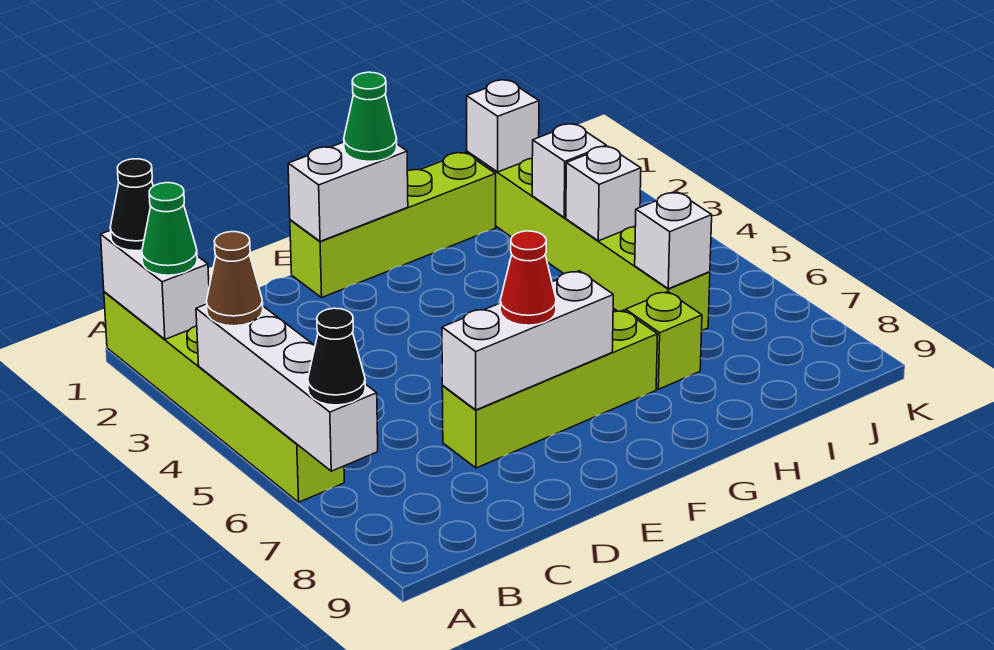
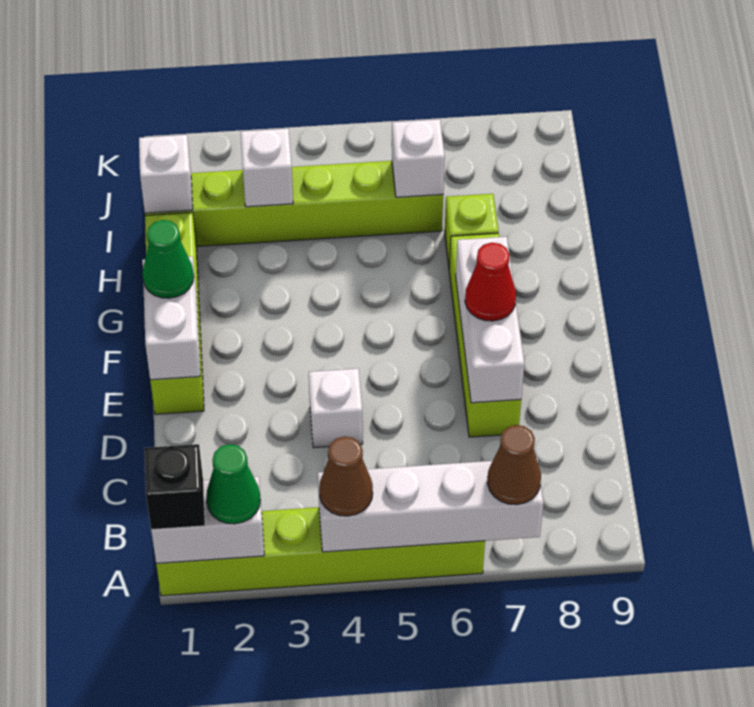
black 1x1 cone [110,159,153,251] -> black 1x1 brick [144,444,205,530]
black 1x1 cone [308,308,365,405] -> brown 1x1 cone [487,425,541,505]
white 1x1 brick [566,147,641,241] -> white 1x1 brick moved to [309,369,363,448]

